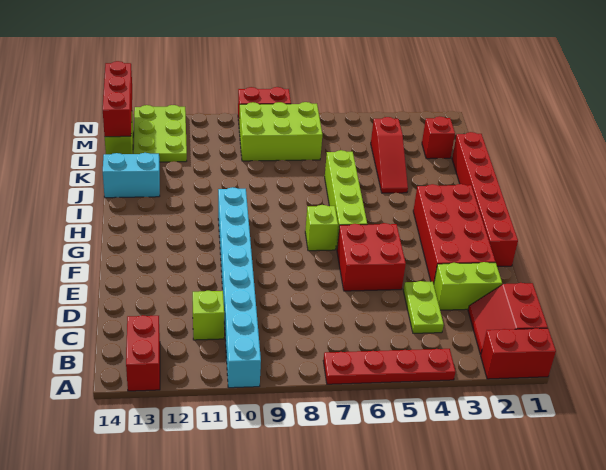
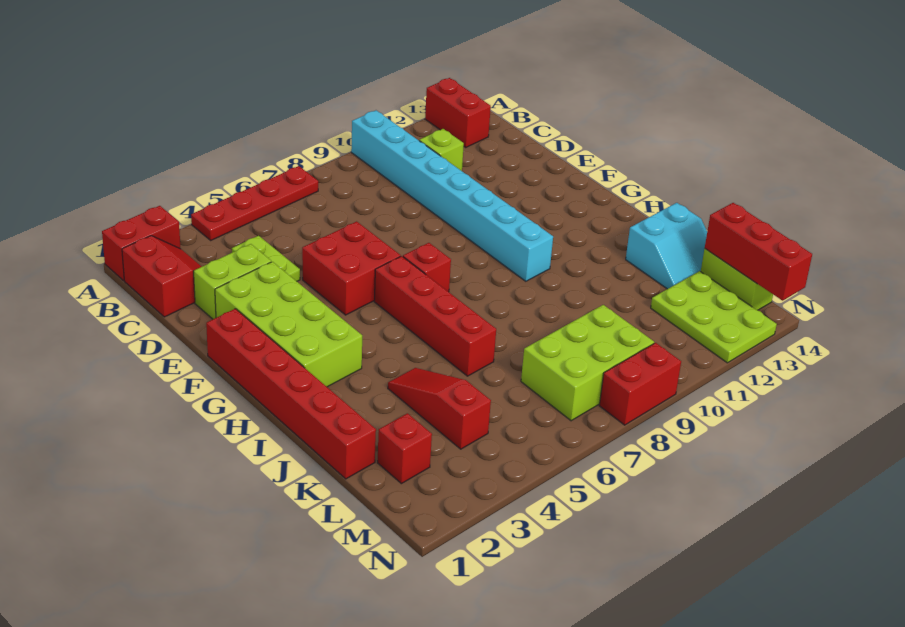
red 2x4 brick [413,184,495,283] -> lime 2x4 brick [215,262,362,387]
lime 1x4 brick [325,150,367,248] -> red 1x4 brick [374,256,496,376]
lime 1x1 brick [305,205,338,251] -> red 1x1 brick [403,243,451,292]

